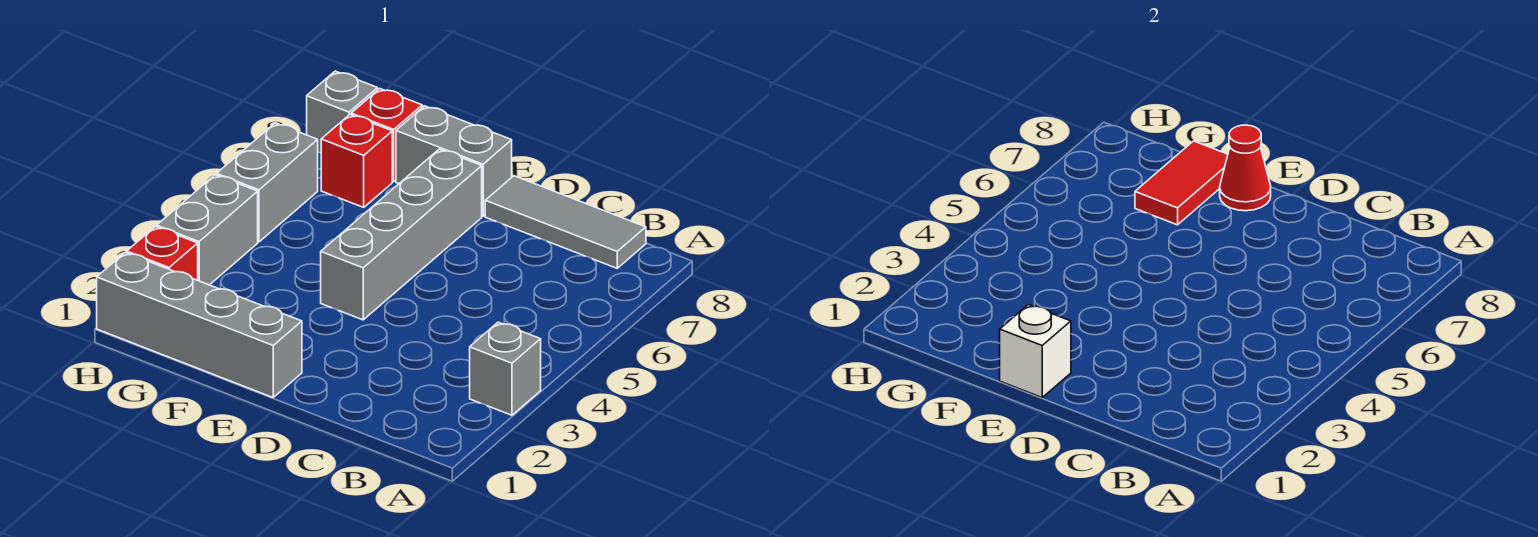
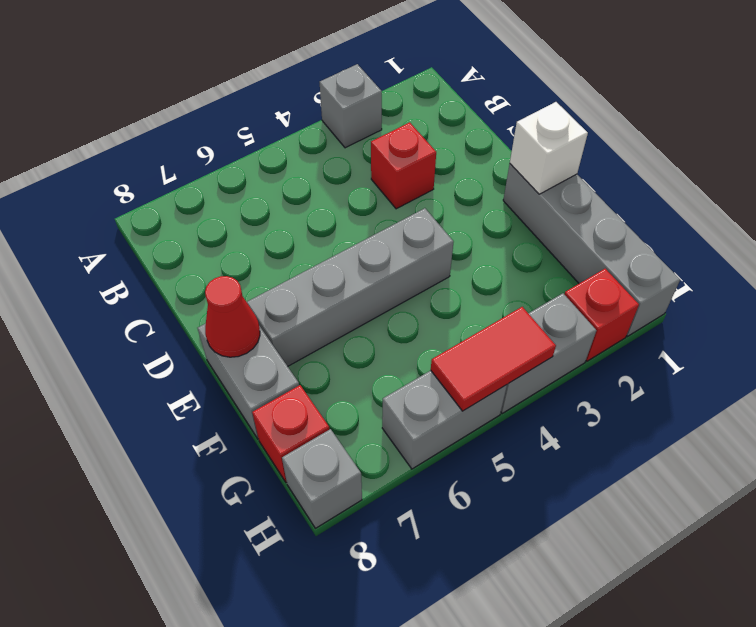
grey 1x3 tile [485,176,646,268] -> none
red 1x2 tile [1135,141,1228,225] -> red 1x2 tile moved to [431,307,556,411]
red 1x1 brick [321,115,392,207] -> red 1x1 brick moved to [371,122,436,209]

